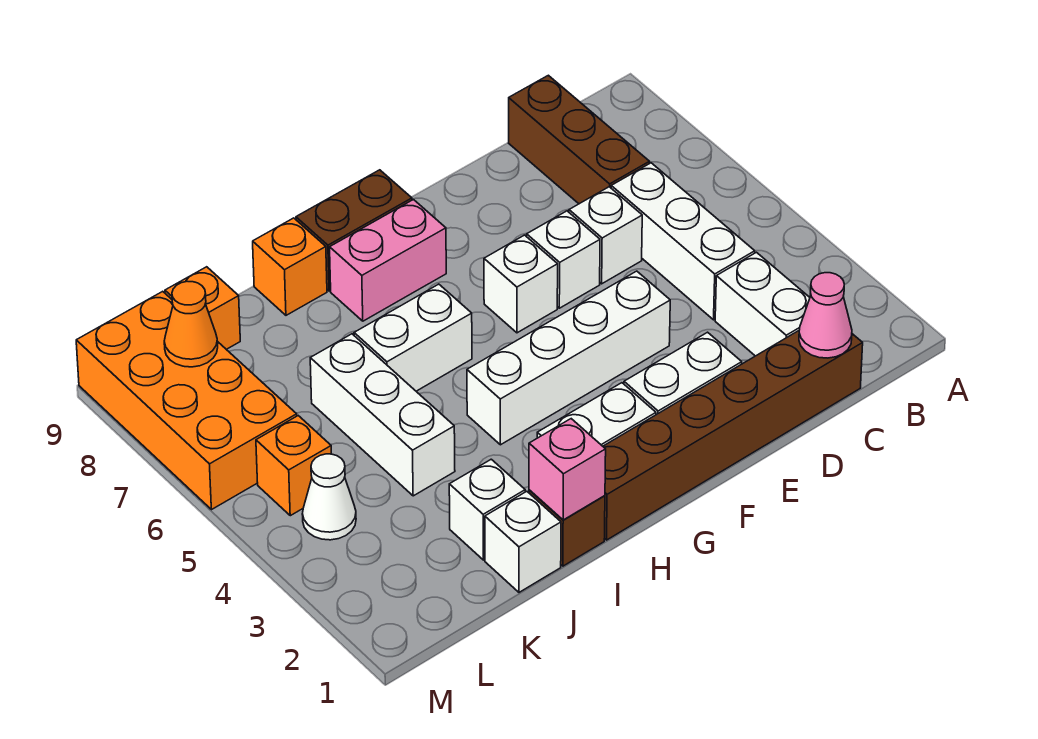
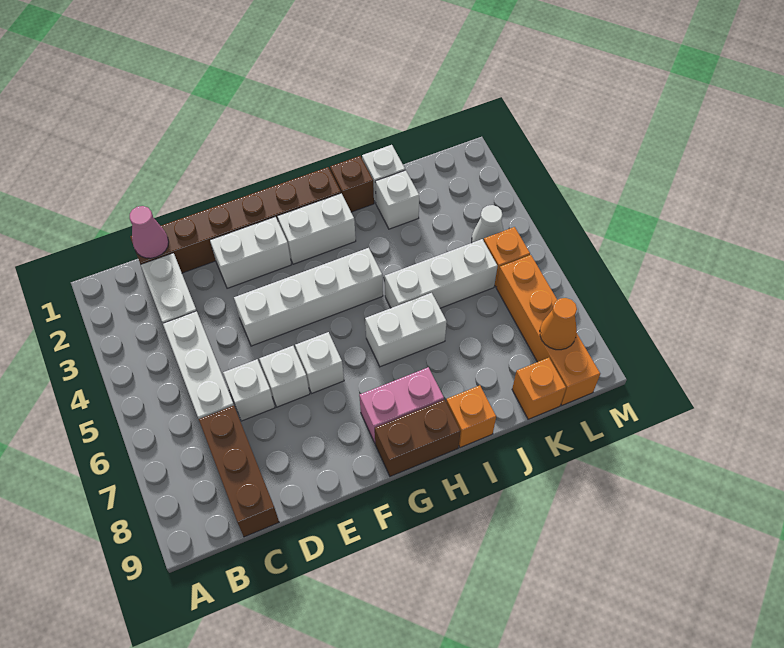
pink 1x1 brick [529,419,606,520] -> none
white 1x3 brick [310,334,455,496] -> white 1x3 brick turned to [385,239,497,308]
orange 2x4 brick [76,291,297,510] -> orange 1x4 brick [496,255,600,405]

